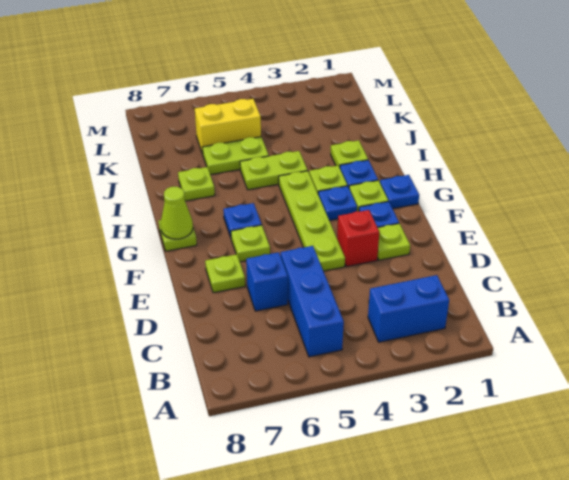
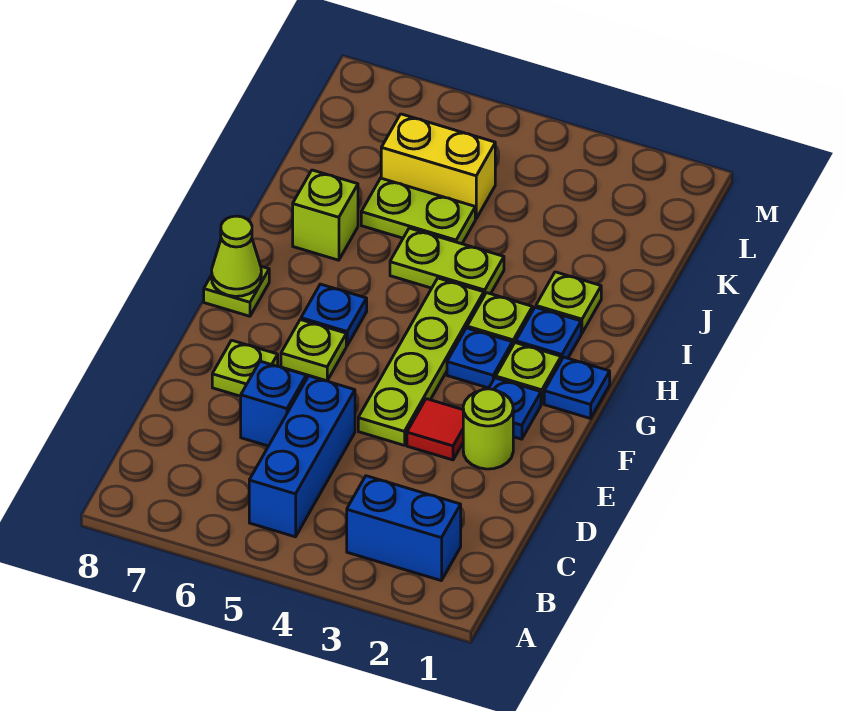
lime 1x1 plate [377,223,410,260] -> lime 1x1 round brick [463,389,513,469]
red 1x1 brick [337,210,379,267] -> red 1x1 tile [407,399,463,460]
lime 1x1 plate [178,167,215,201] -> lime 1x1 brick [293,170,358,260]

